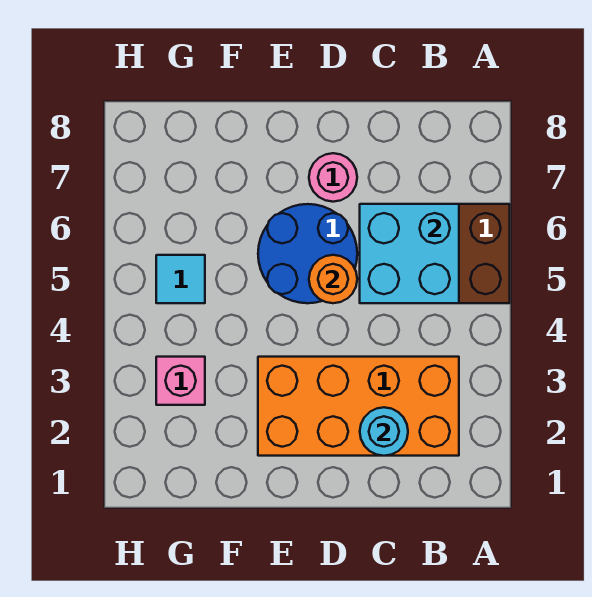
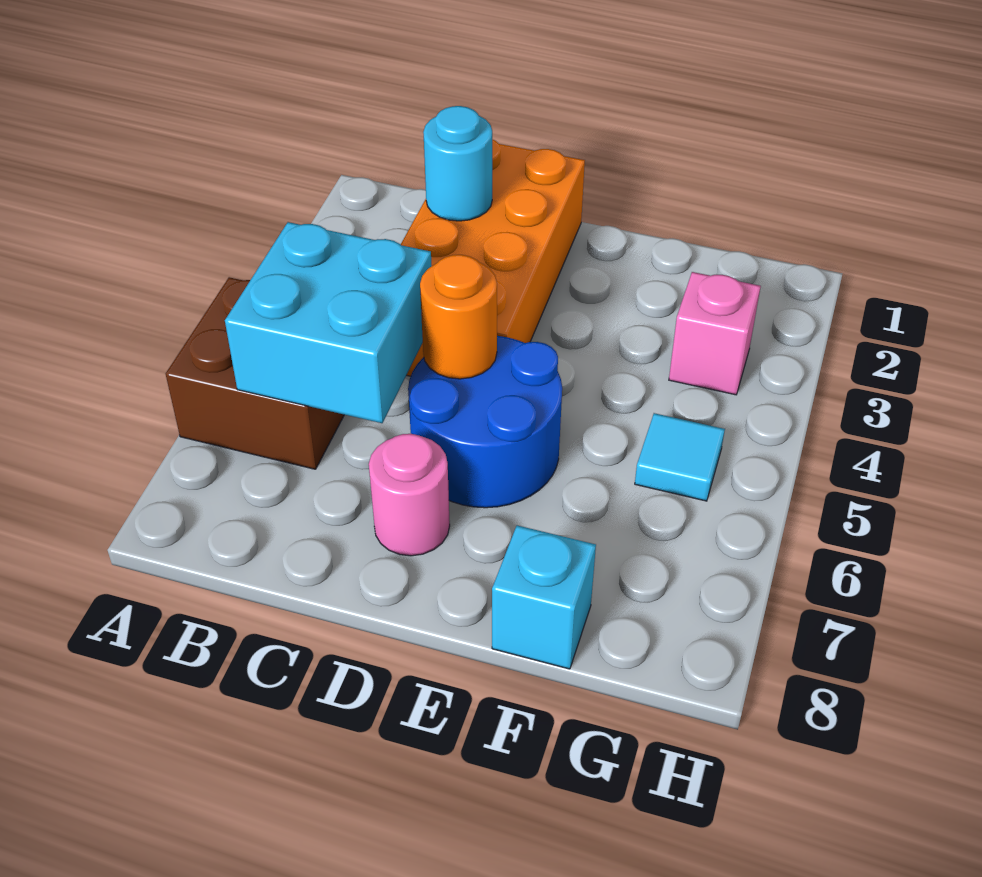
orange 2x4 brick [258,357,459,456] -> orange 2x4 brick turned to [401,139,585,376]
none -> cyan 1x1 brick [492,525,596,669]

